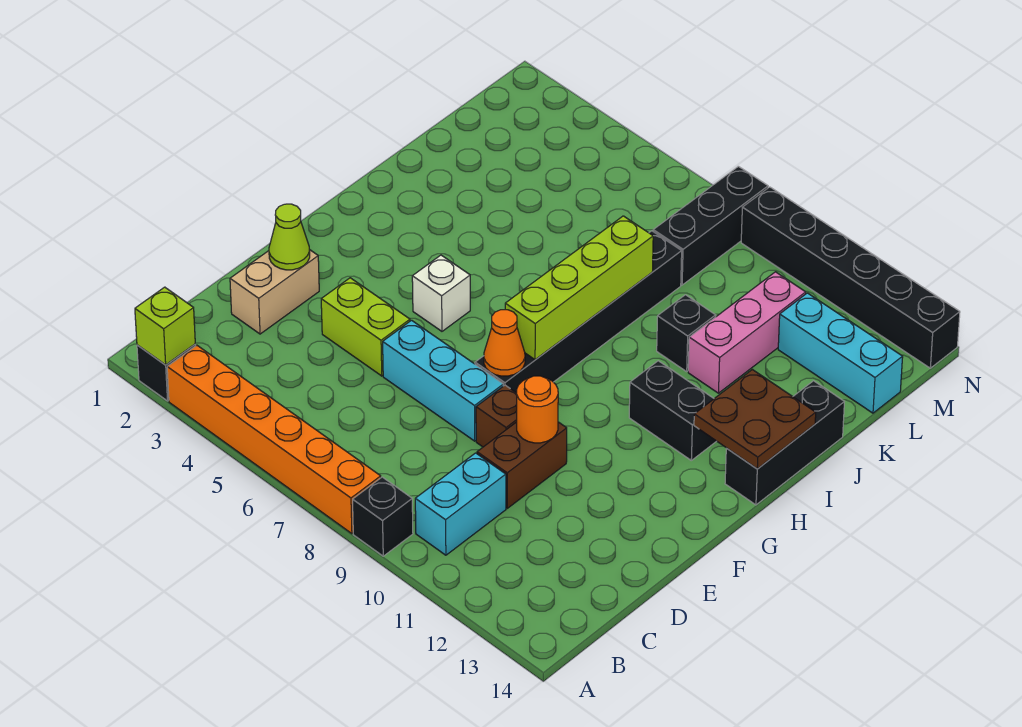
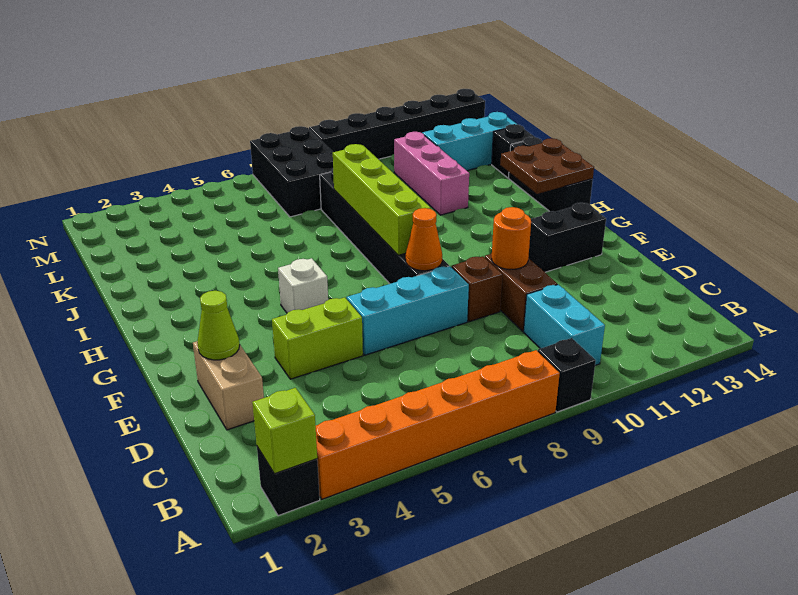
black 1x2 brick [629,361,716,460] -> black 1x2 brick moved to [528,203,606,272]
black 1x1 brick [657,295,716,372] -> black 1x1 brick moved to [492,124,534,178]
black 1x3 brick [653,166,768,285] -> black 2x3 brick [250,126,333,217]

